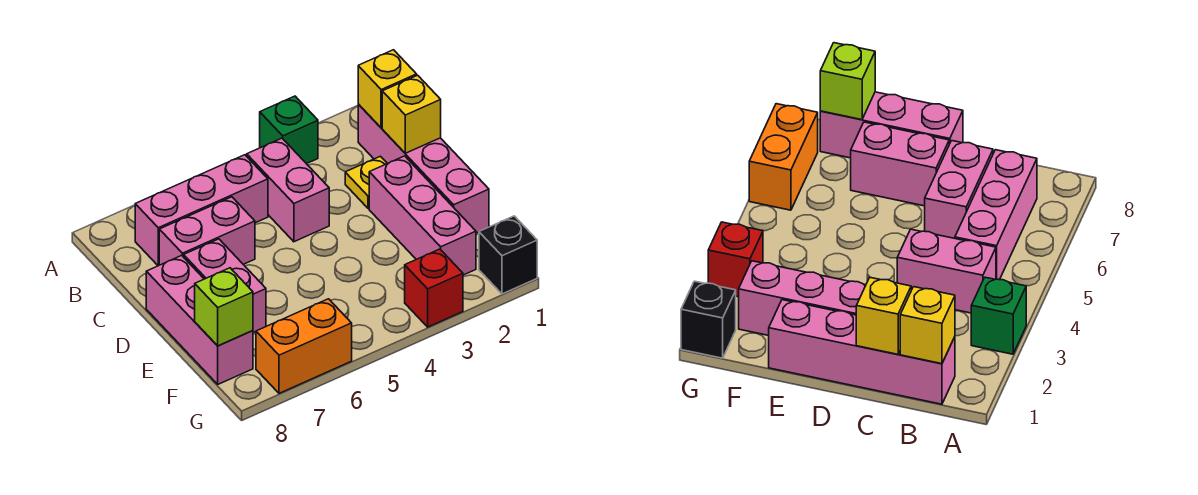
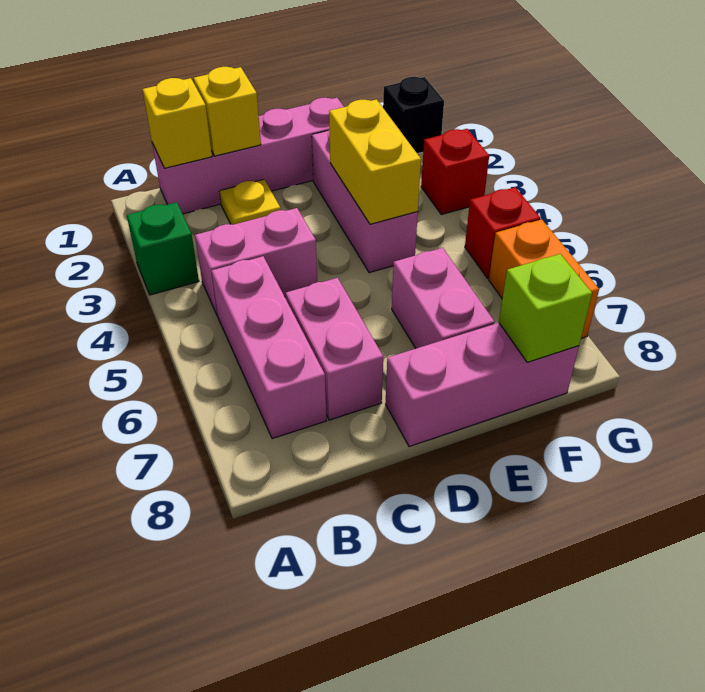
pink 1x3 brick [369,156,476,275] -> pink 1x3 brick turned to [312,129,418,273]
pink 1x2 brick [184,239,266,332] -> pink 1x2 brick turned to [392,248,495,348]
none -> yellow 1x2 brick [329,99,421,224]
none -> red 1x1 brick [465,187,540,278]

